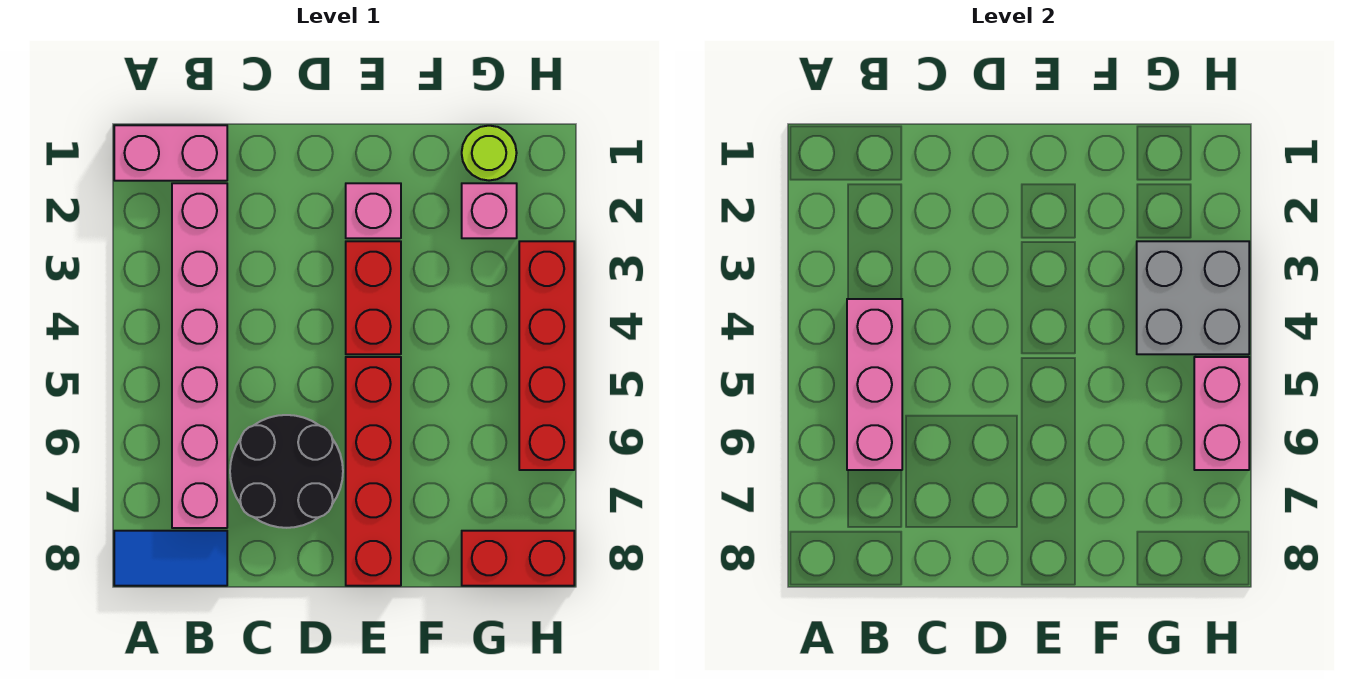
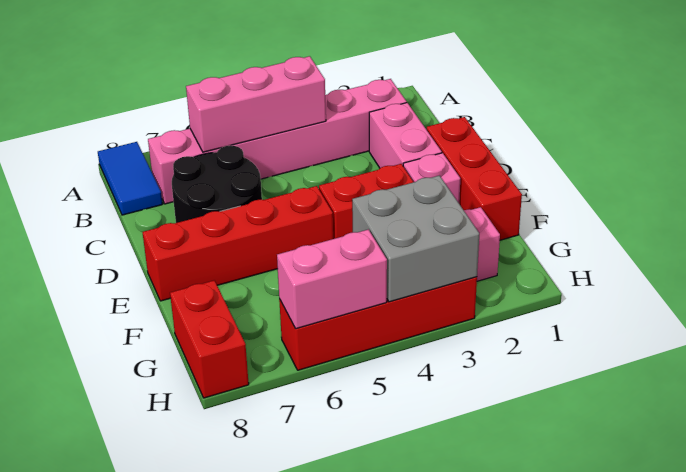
pink 1x2 brick [114,125,227,181] -> pink 1x2 brick moved to [369,103,442,168]
none -> red 1x3 brick [427,117,522,240]
lime 1x1 round brick [462,126,517,181] -> none

